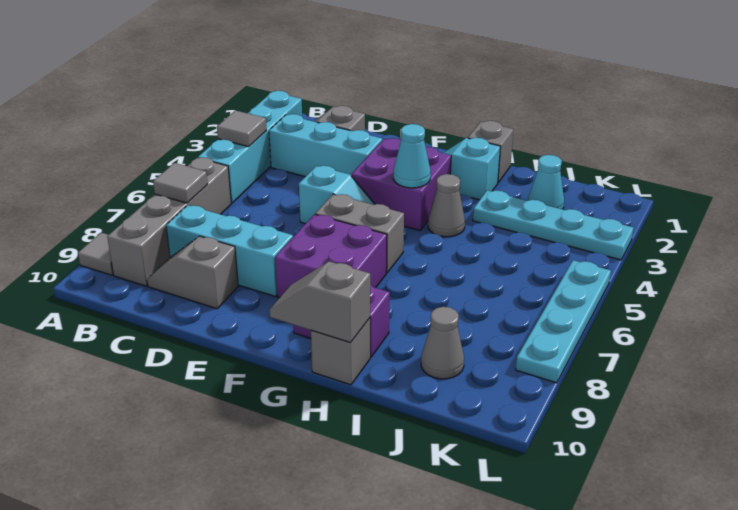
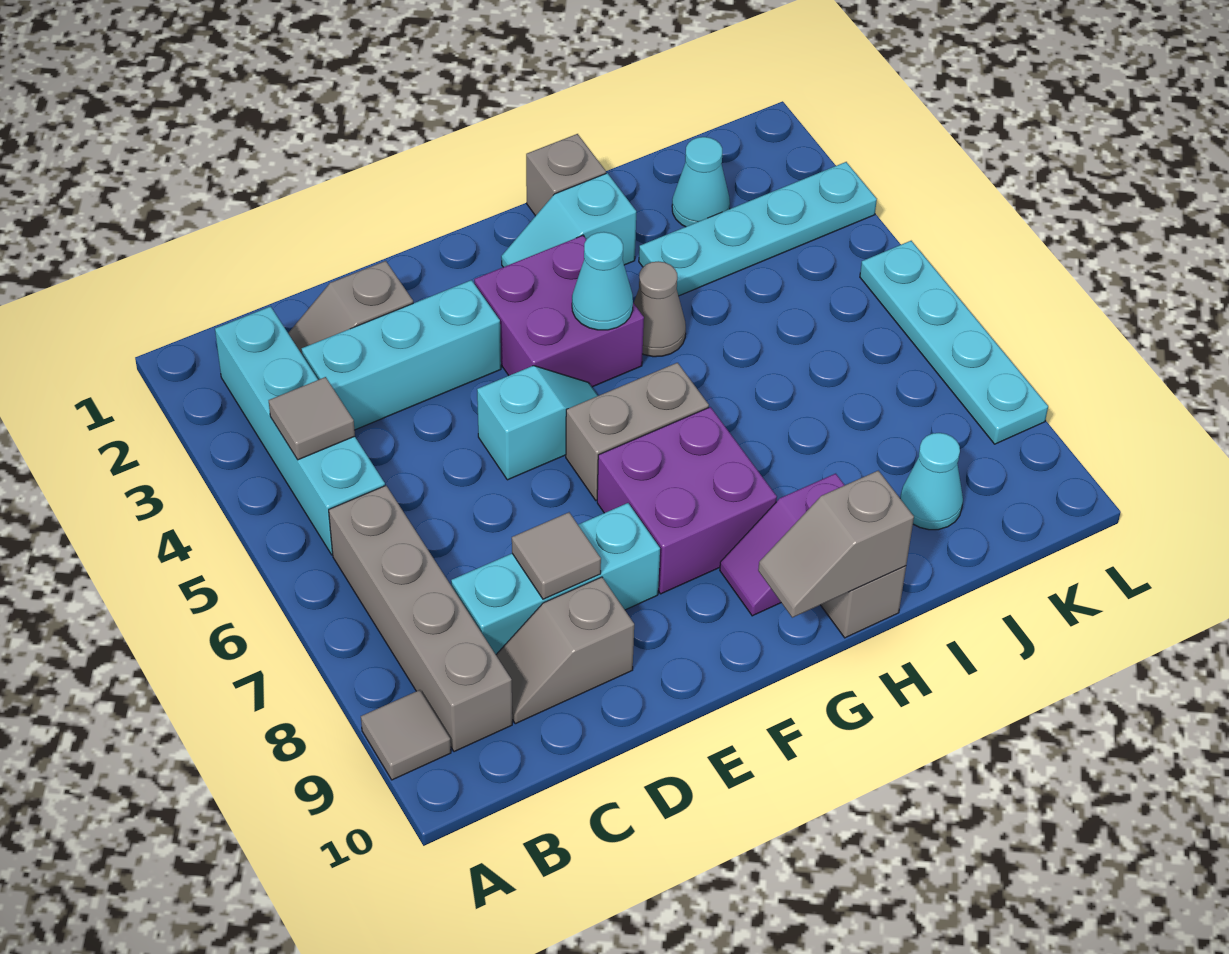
grey 1x1 tile [153,163,207,203] -> grey 1x1 tile moved to [512,512,601,599]
grey 1x1 cone [421,307,464,379] -> cyan 1x1 cone [900,433,963,530]

